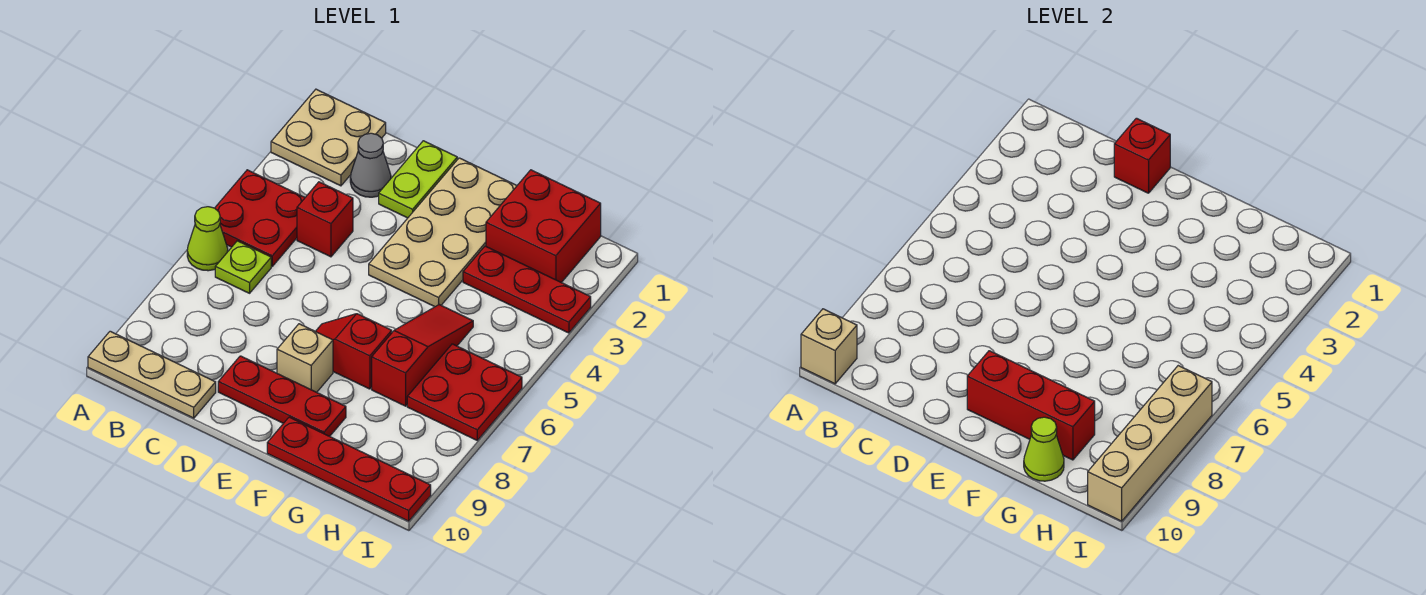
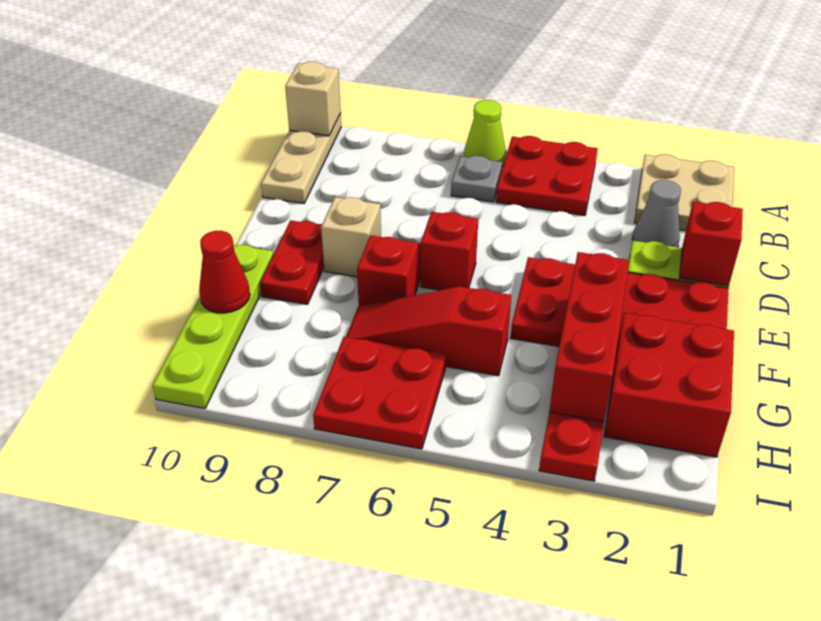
lime 1x1 plate [215,241,271,293] -> grey 1x1 plate [451,156,502,202]
red 1x1 brick [297,182,353,257] -> red 1x1 brick moved to [420,212,478,290]
red 1x3 plate [218,356,346,436] -> red 1x2 plate [260,220,324,304]
tan 2x4 plate [369,158,517,307] -> red 2x4 plate [511,257,729,351]
red 1x3 brick [967,351,1095,460] -> red 1x3 brick moved to [549,252,629,422]
red 1x4 plate [267,417,431,521] -> lime 1x4 plate [152,245,273,409]
red 1x3 slope [372,305,473,406] -> red 1x3 slope turned to [346,286,511,376]
lime 1x1 cone [1024,417,1064,481] -> red 1x1 cone [199,231,250,313]
tan 1x4 brick [1088,366,1212,521] -> none

